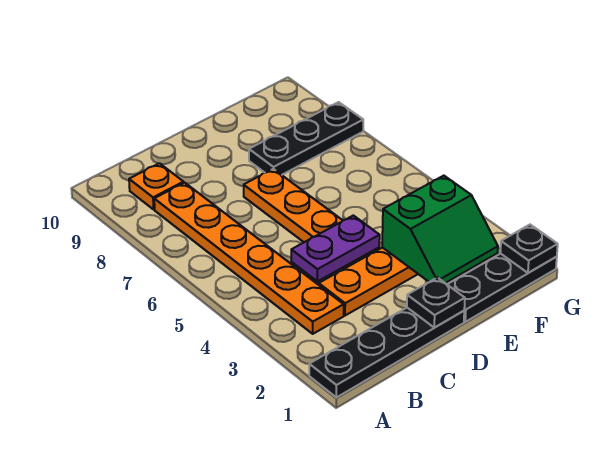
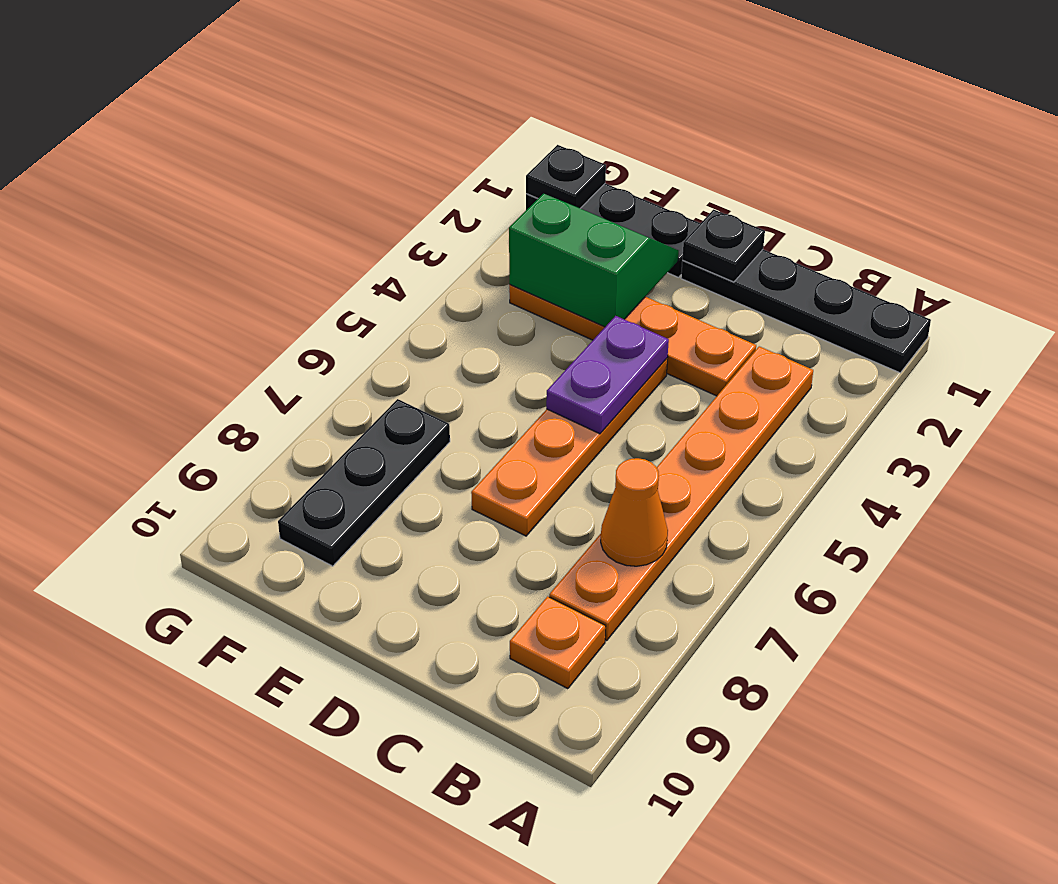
none -> orange 1x1 cone [601,458,668,566]
purple 1x2 plate [291,215,380,282] -> purple 1x2 plate turned to [546,316,669,434]
black 1x3 plate [249,102,363,175] -> black 1x3 plate turned to [278,399,450,566]

